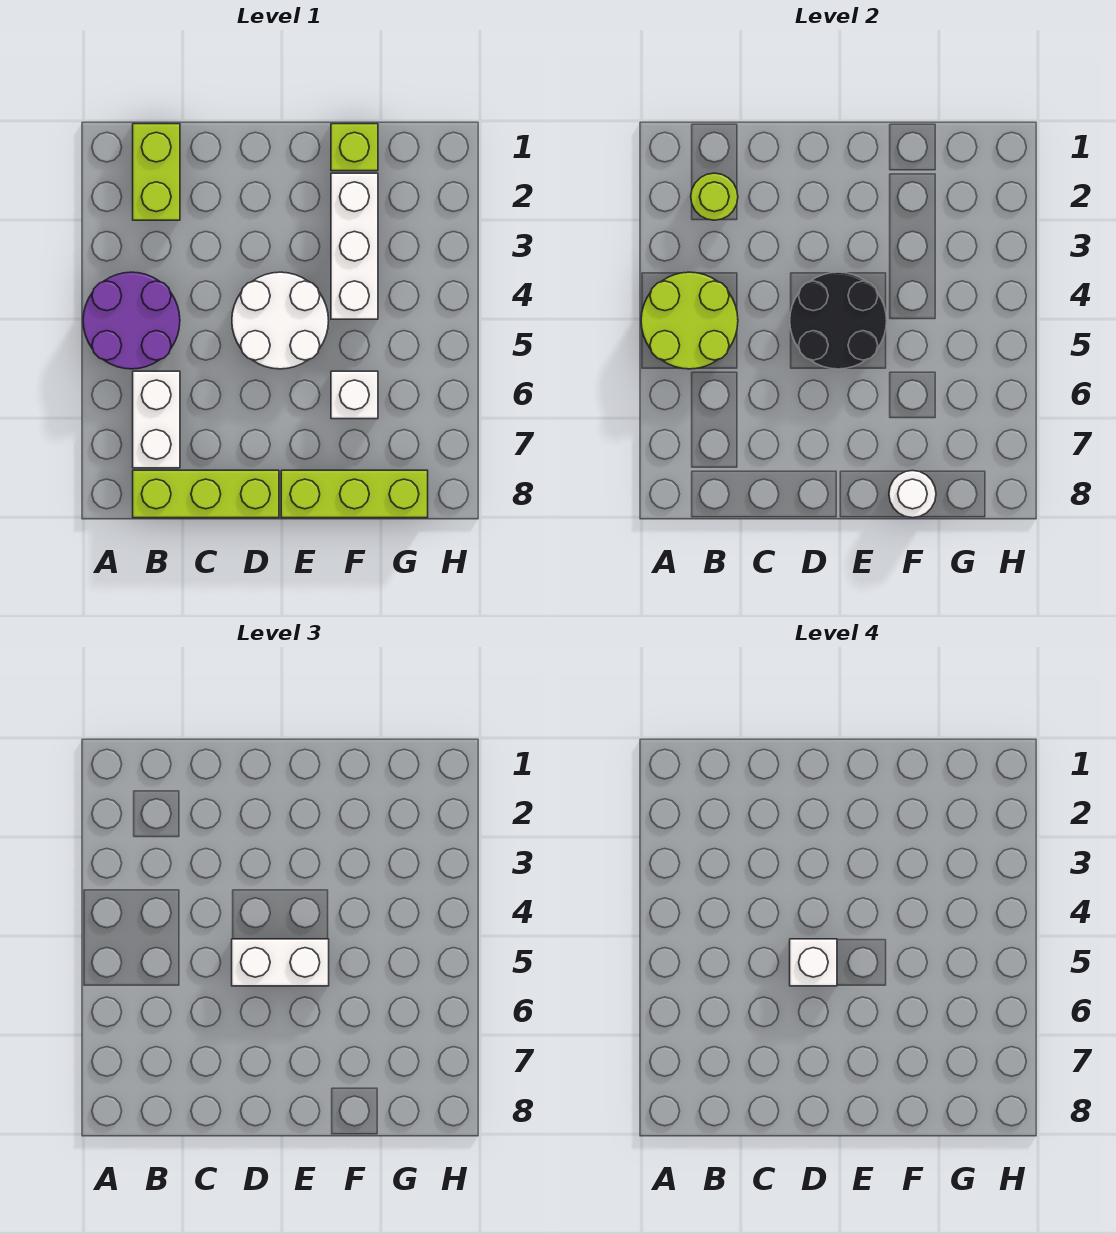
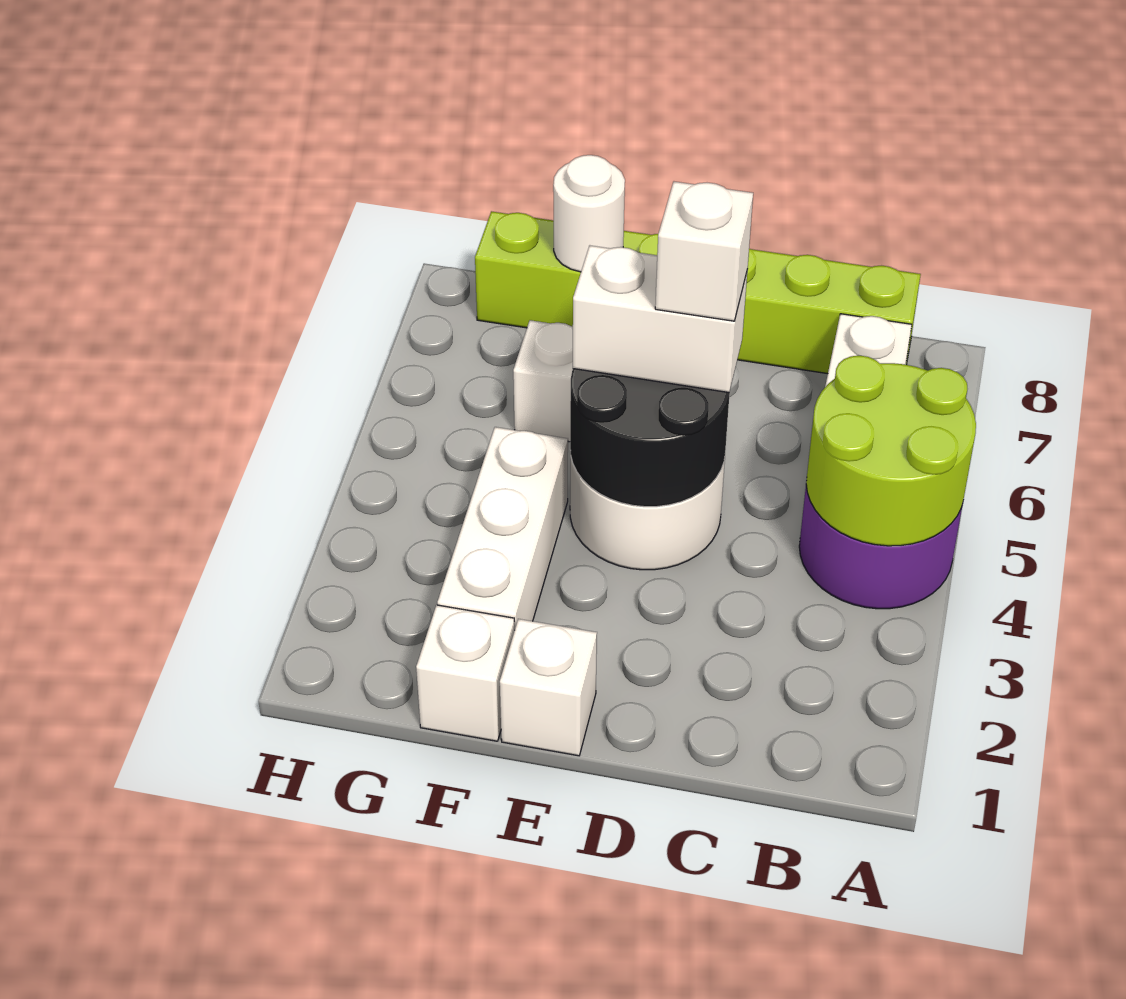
lime 1x2 brick [133,124,180,220] -> none
lime 1x1 round brick [691,173,738,220] -> none
none -> white 1x1 brick [500,619,597,756]
lime 1x1 brick [331,124,378,171] -> white 1x1 brick [416,605,515,741]

